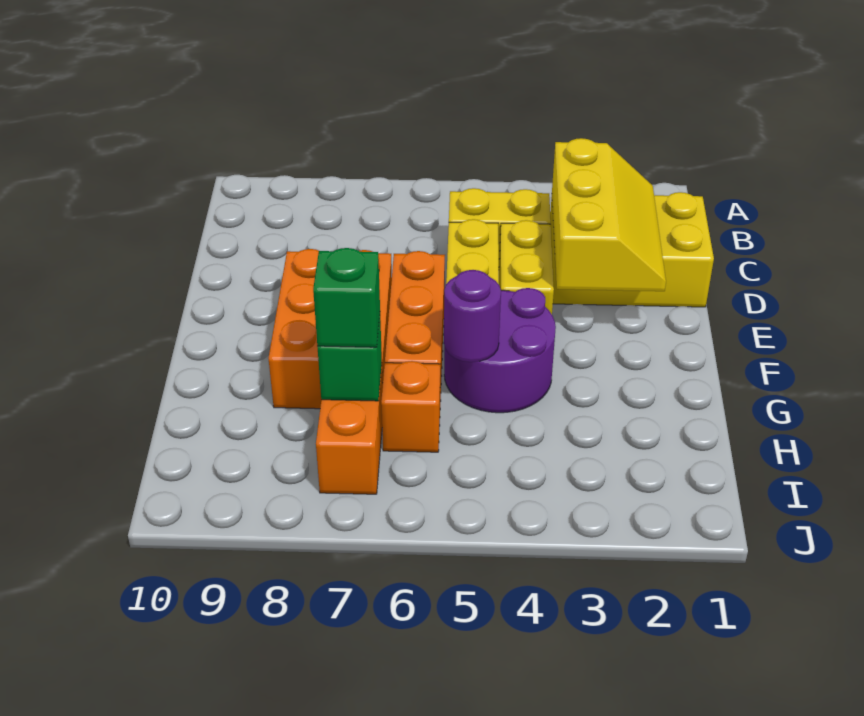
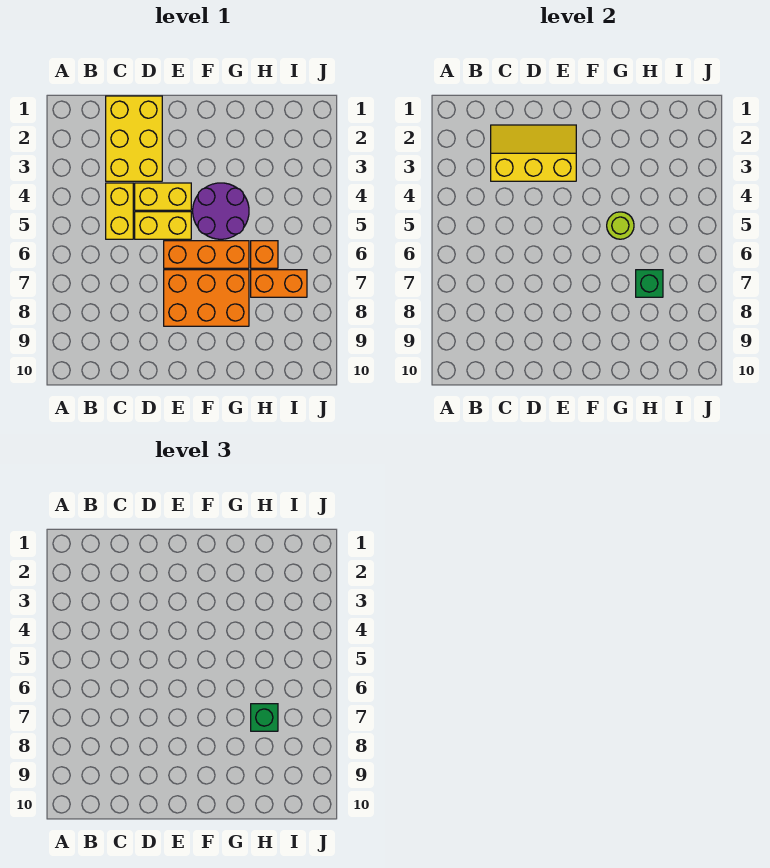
purple 1x1 round brick [444,270,501,362] -> lime 1x1 round brick [607,212,634,239]

